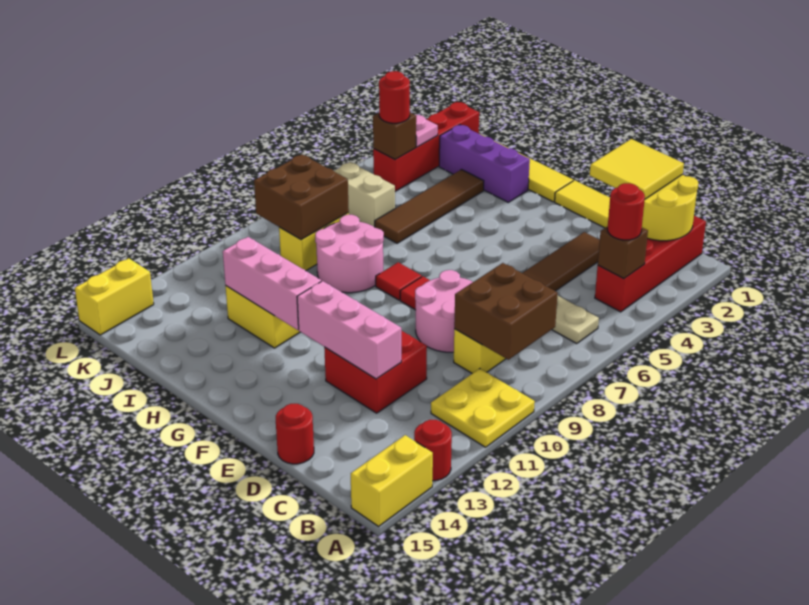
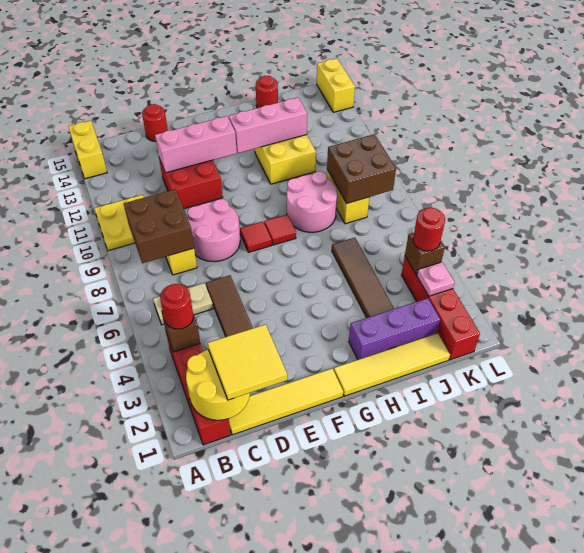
red 1x1 round brick [414,420,452,481] -> red 1x1 round brick moved to [256,76,278,108]
tan 1x2 brick [334,162,395,227] -> none

